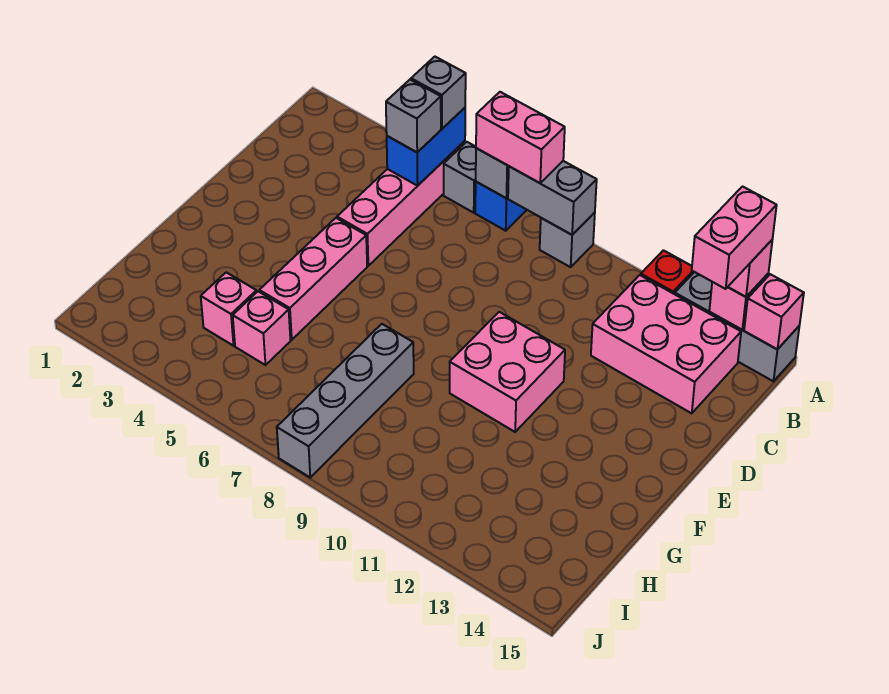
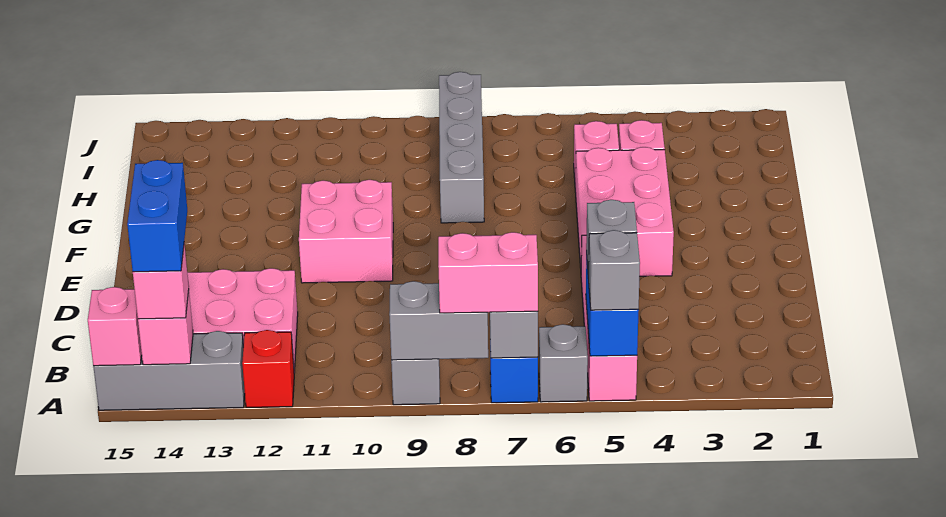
pink 1x2 brick [692,187,777,289] -> blue 1x2 brick [127,160,187,272]
pink 1x3 brick [259,218,367,340] -> pink 2x3 brick [576,147,674,276]

